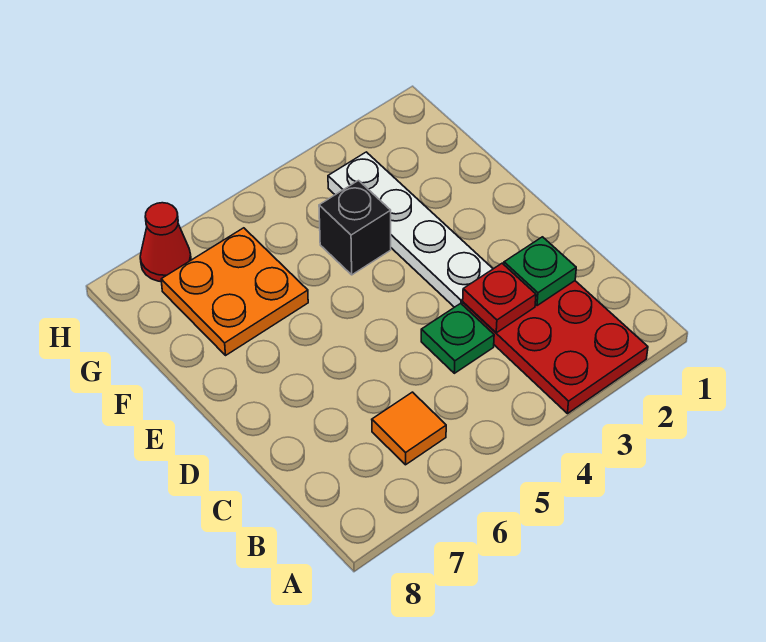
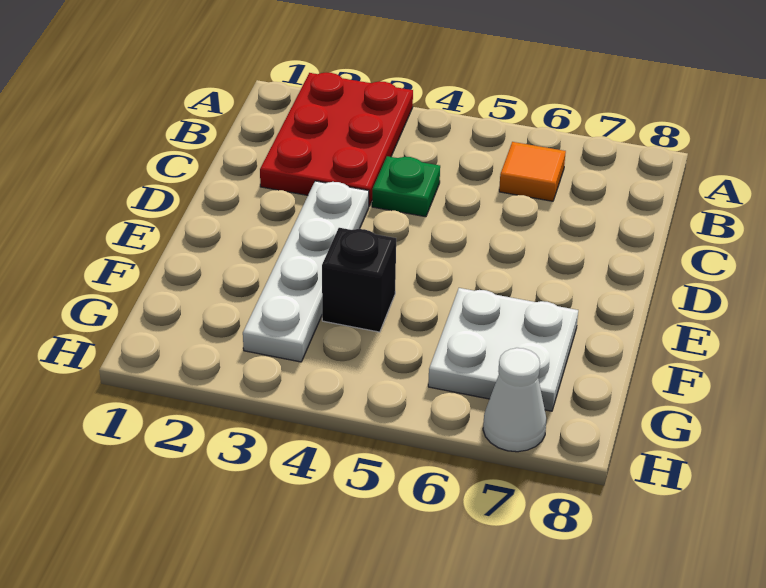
green 1x1 plate [504,237,576,306] -> none
red 1x1 plate [463,263,536,333] -> none
orange 2x2 plate [161,228,308,355] -> white 2x2 plate [428,288,578,411]
red 1x1 cone [140,203,191,282] -> white 1x1 cone [483,348,546,452]

